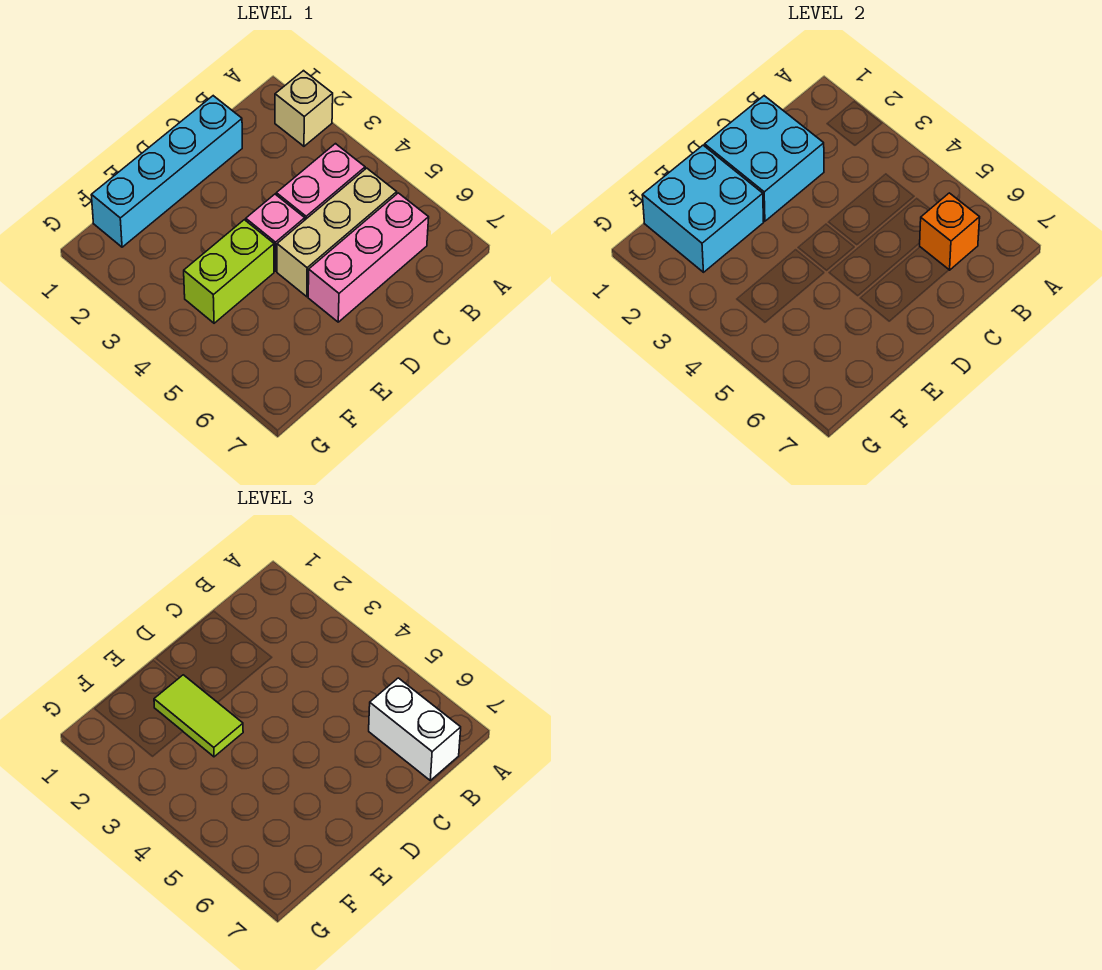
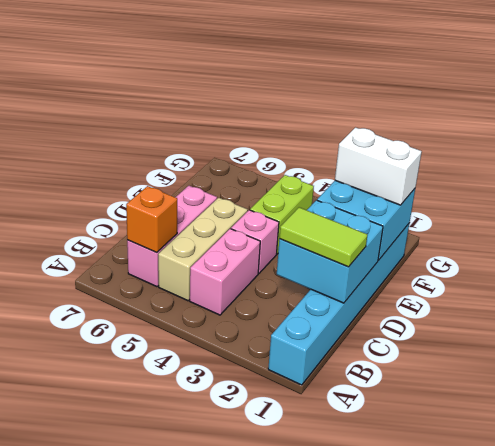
tan 1x1 brick [275,71,333,146] -> none
white 1x2 brick [369,678,461,780] -> white 1x2 brick moved to [335,128,422,205]
cyan 1x4 brick [91,96,242,247] -> cyan 1x6 brick [268,224,409,385]
lime 1x2 tile [154,675,243,757] -> lime 1x2 tile moved to [279,207,368,267]

